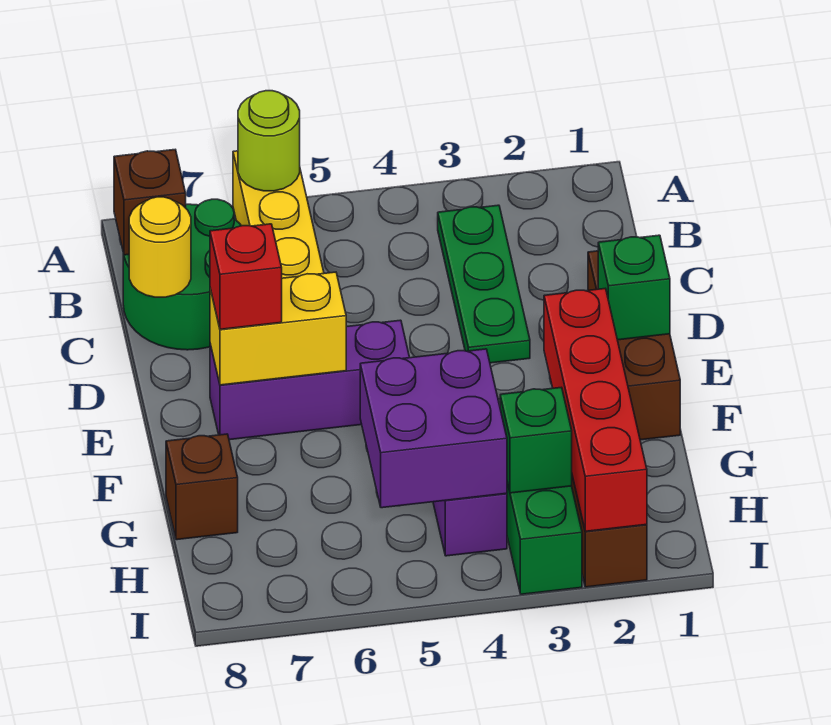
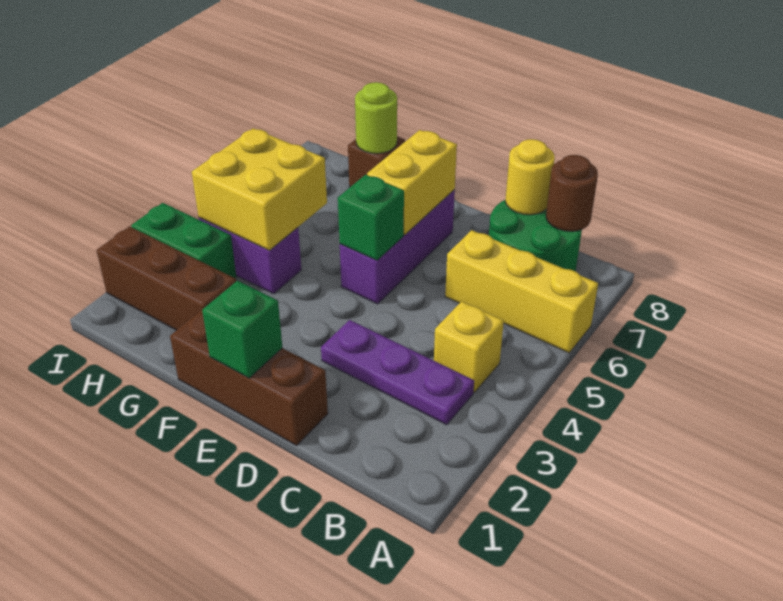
lime 1x1 round brick [238,91,300,191] -> lime 1x1 round brick moved to [355,82,397,154]
green 1x3 plate [438,205,530,363] -> purple 1x3 plate [321,320,474,425]
none -> yellow 1x1 brick [434,301,504,392]
brown 1x1 brick [114,150,186,255] -> brown 1x1 round brick [546,155,598,231]
red 1x1 brick [210,224,282,329] -> none
red 1x4 brick [544,289,647,531] -> none
purple 2x2 brick [360,349,507,508] -> yellow 2x2 brick [192,128,327,250]
green 1x1 brick [500,387,572,493] -> green 1x1 brick moved to [338,175,404,260]

